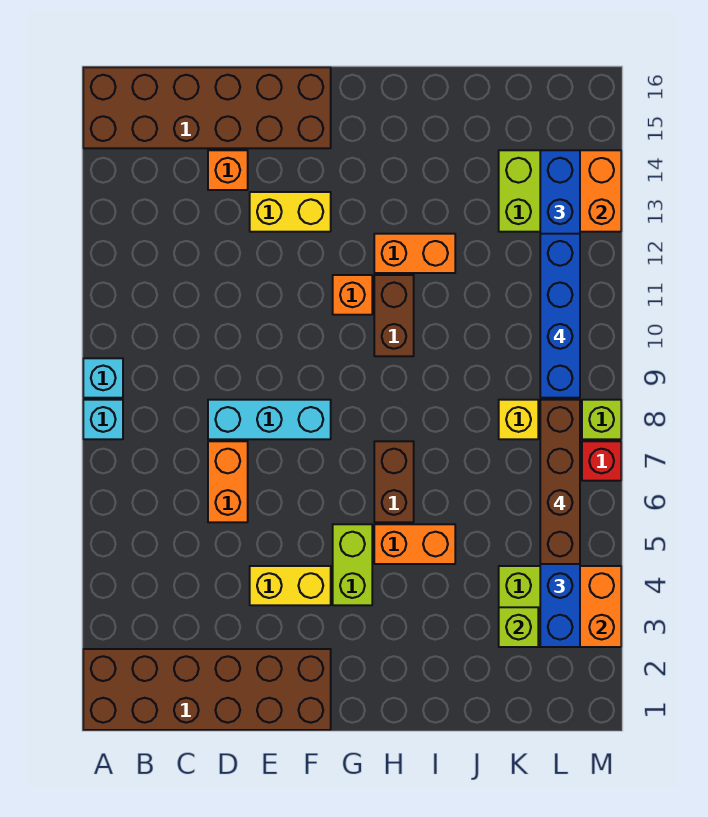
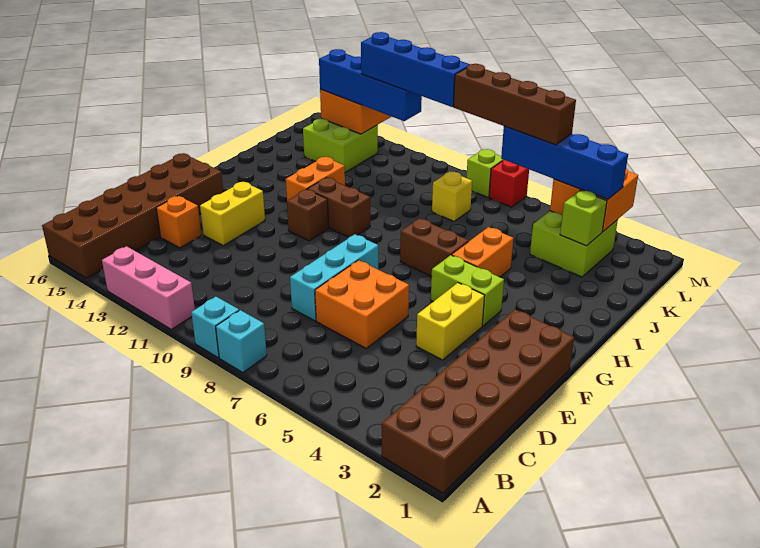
none -> pink 1x3 brick [102,246,195,329]
orange 1x2 brick [208,441,248,522] -> orange 2x2 brick [315,260,409,348]
orange 1x1 brick [333,275,372,315] -> brown 1x1 brick [287,189,329,241]

